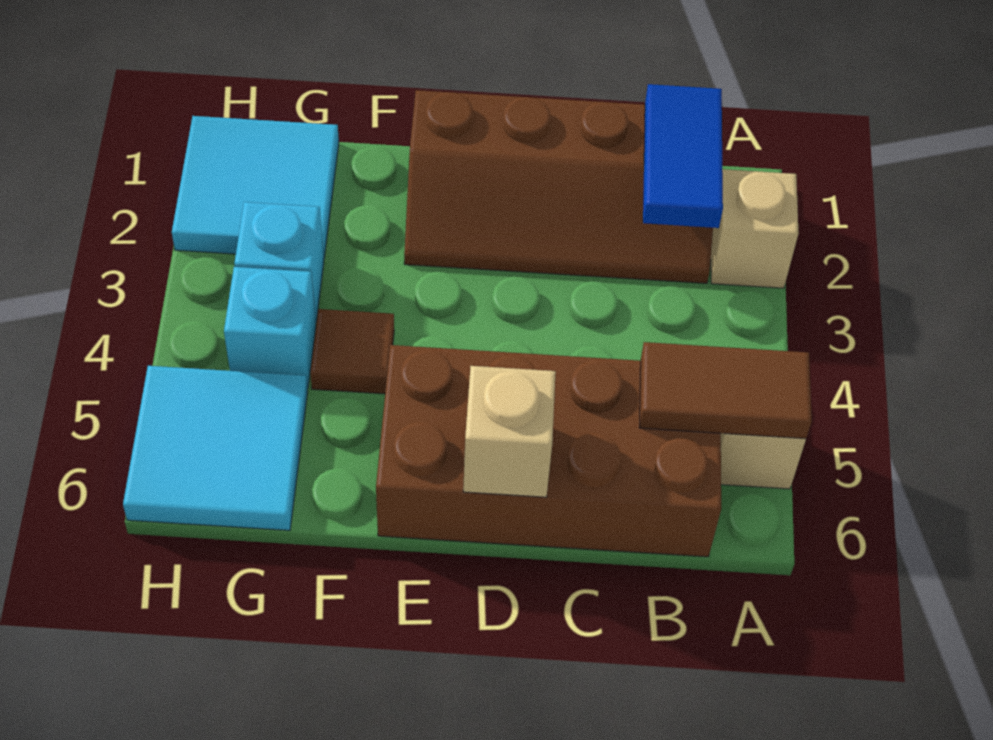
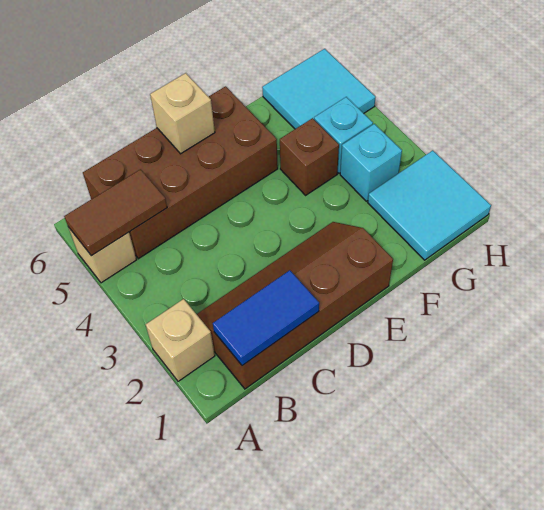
blue 1x2 tile [643,84,723,228] -> blue 1x2 tile turned to [213,270,319,366]
brown 1x1 tile [310,309,394,394] -> brown 1x1 brick [280,118,339,195]

